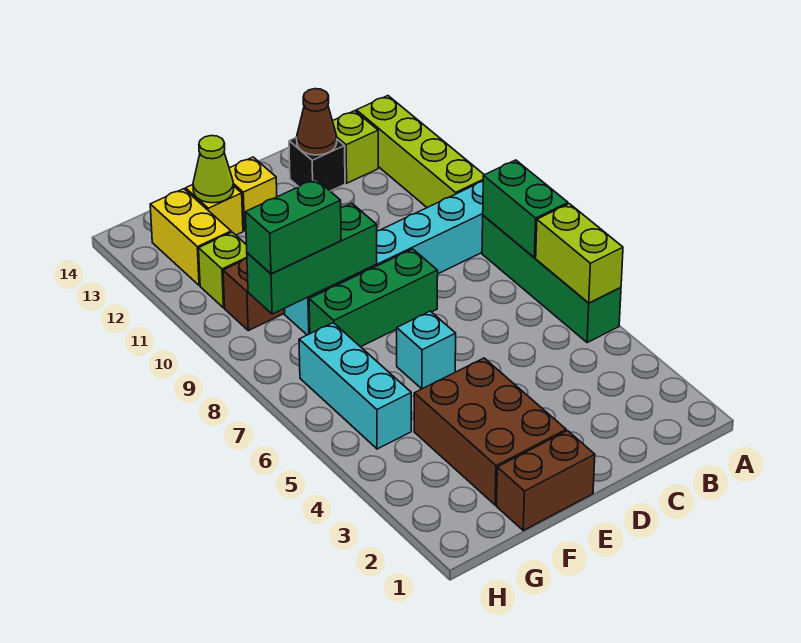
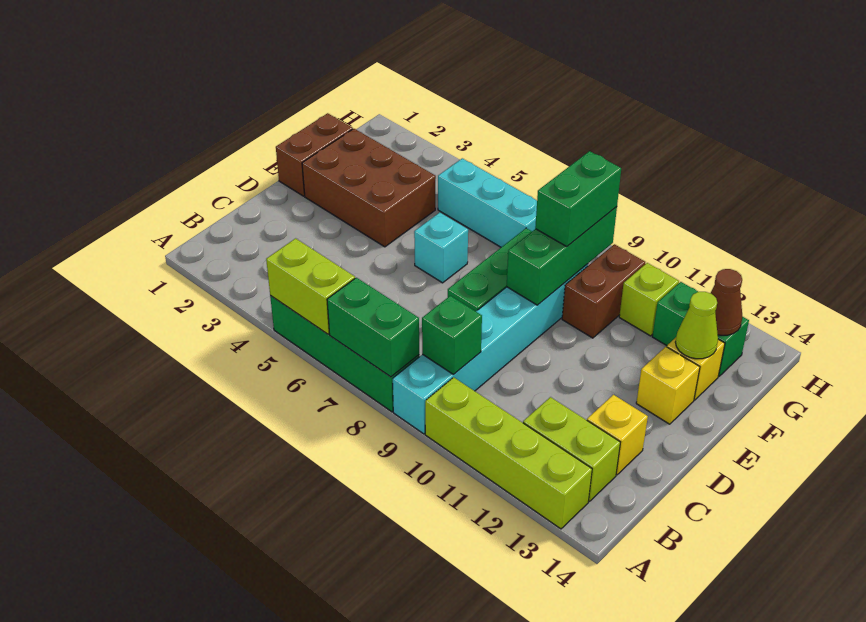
none -> green 1x1 brick [422,296,482,374]
lime 1x1 brick [333,111,378,183] -> lime 1x2 brick [523,397,620,502]
black 1x1 brick [289,137,345,191] -> yellow 1x1 brick [587,395,648,475]
brown 1x1 cone [297,89,337,155] -> brown 1x1 cone moved to [711,269,743,335]
yellow 1x2 brick [150,189,231,285] -> green 1x2 brick [652,282,749,376]

